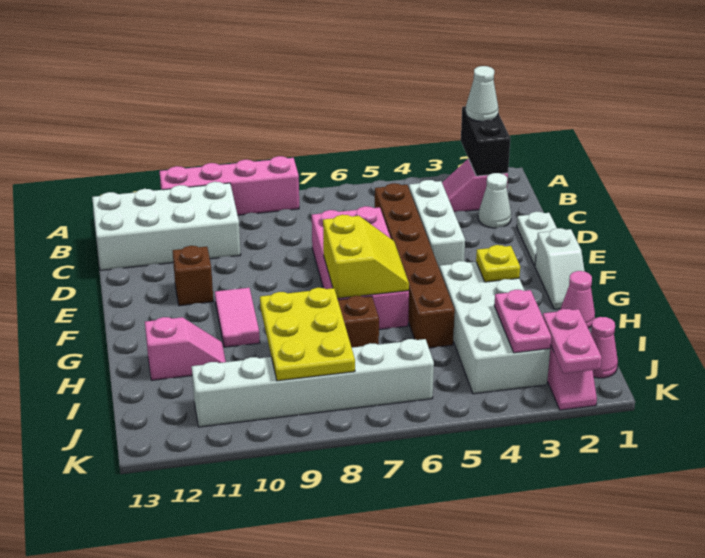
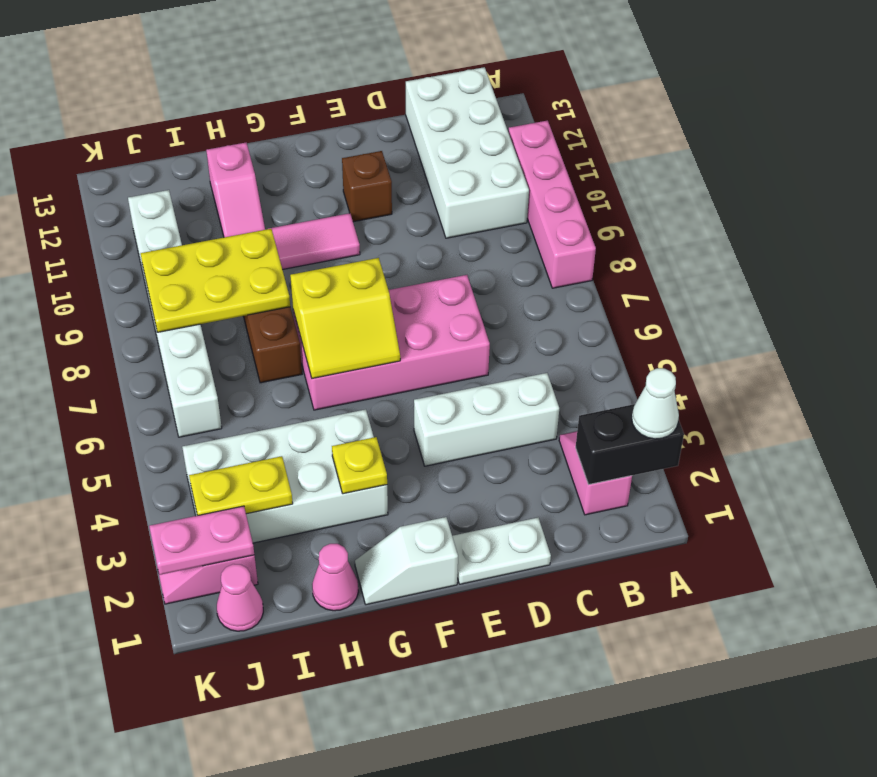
white 1x1 cone [478,173,511,228] -> none
brown 1x6 brick [375,183,455,348] -> none
pink 1x2 plate [494,290,551,353] -> yellow 1x2 plate [189,456,293,515]

